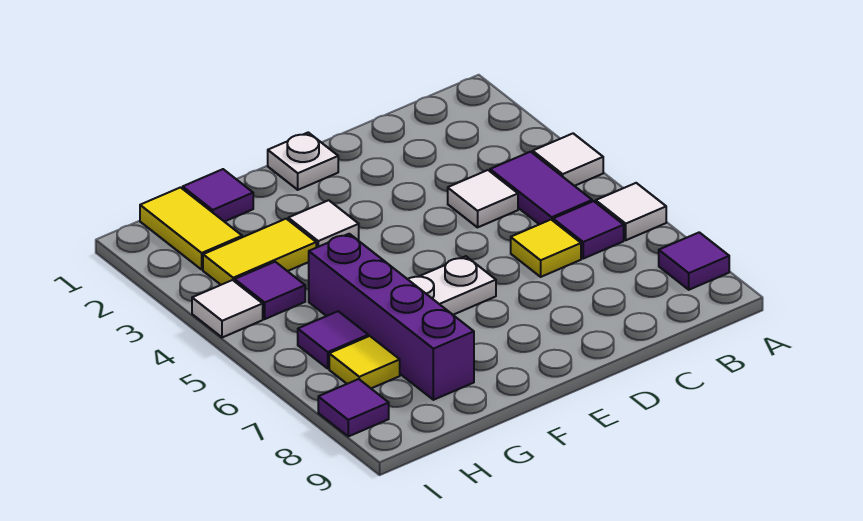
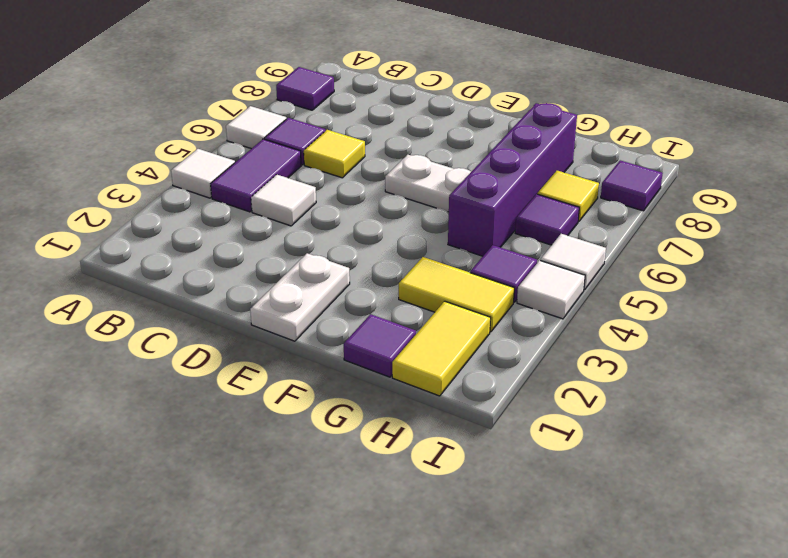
white 1x1 plate [268,132,338,190] -> white 1x2 plate [250,253,350,341]
white 1x1 tile [288,200,359,248] -> white 1x1 tile moved to [540,234,606,290]

